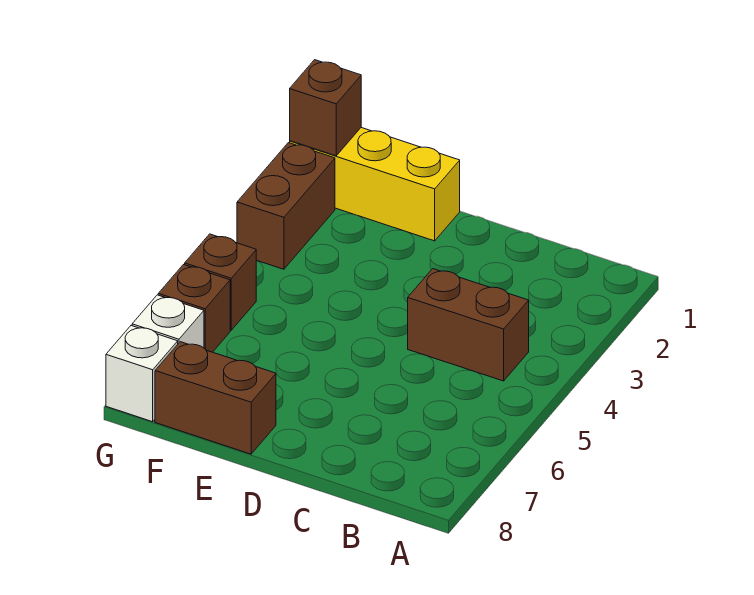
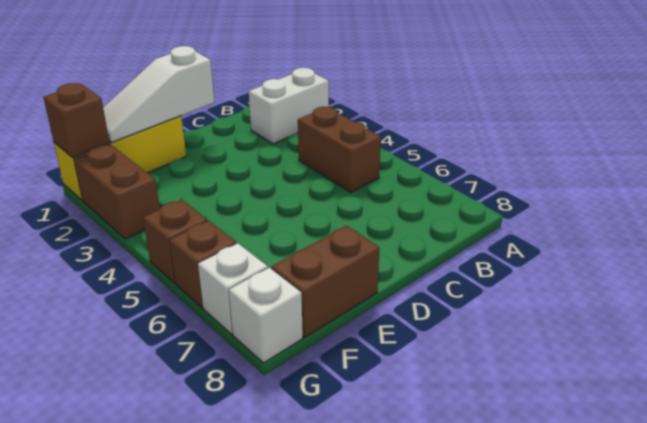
none -> white 1x2 brick [249,68,329,144]
brown 1x2 brick [408,269,529,381] -> brown 1x2 brick turned to [298,107,381,192]
none -> white 1x3 slope [103,46,214,143]

